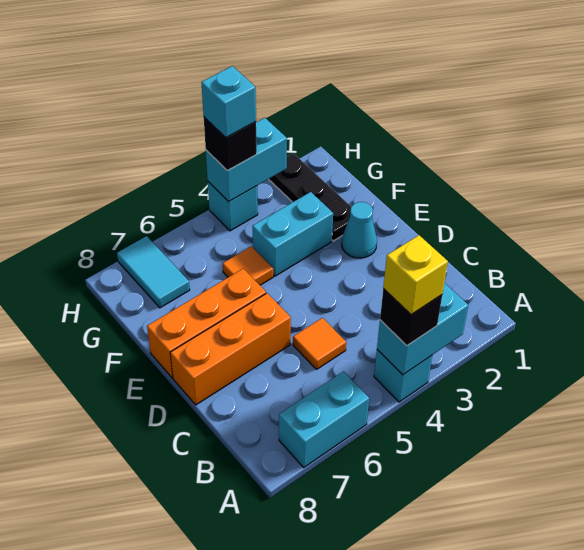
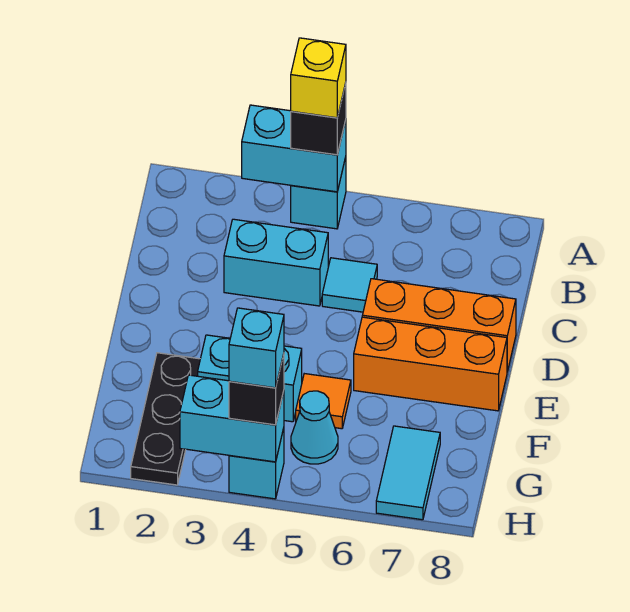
cyan 1x2 brick [279,372,369,467] -> cyan 1x2 brick moved to [224,219,328,306]
orange 1x1 tile [293,318,346,369] -> cyan 1x1 tile [322,258,377,312]
cyan 1x1 cone [342,202,377,258] -> cyan 1x1 cone moved to [291,391,338,464]

